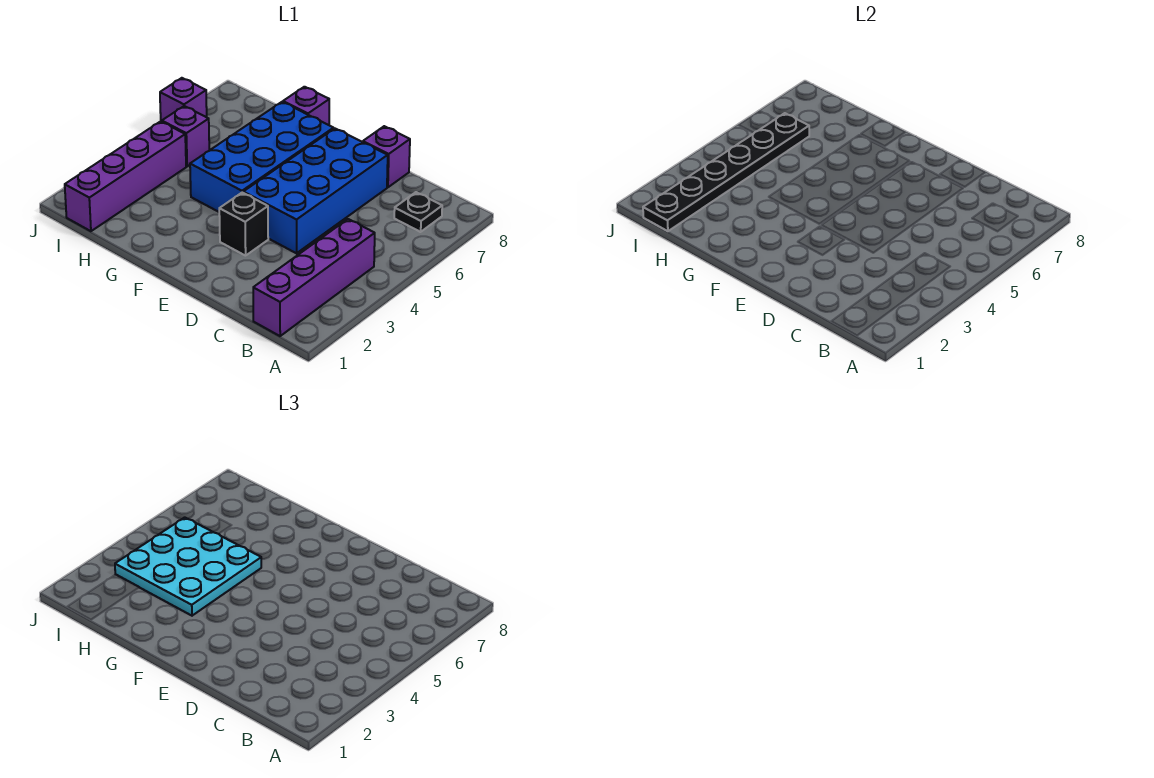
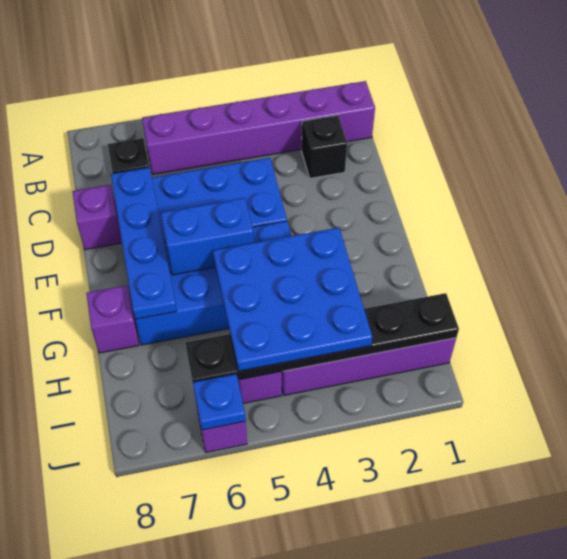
purple 1x4 brick [253,219,375,336] -> purple 1x6 brick [142,81,375,175]
none -> blue 1x4 plate [111,168,177,320]
black 1x1 brick [219,193,268,256] -> black 1x1 brick moved to [302,115,347,178]
none -> blue 1x2 brick [161,198,254,275]
cyan 3x3 plate [115,517,261,616] -> blue 3x3 plate [213,228,372,371]
none -> blue 1x1 plate [193,374,246,430]

